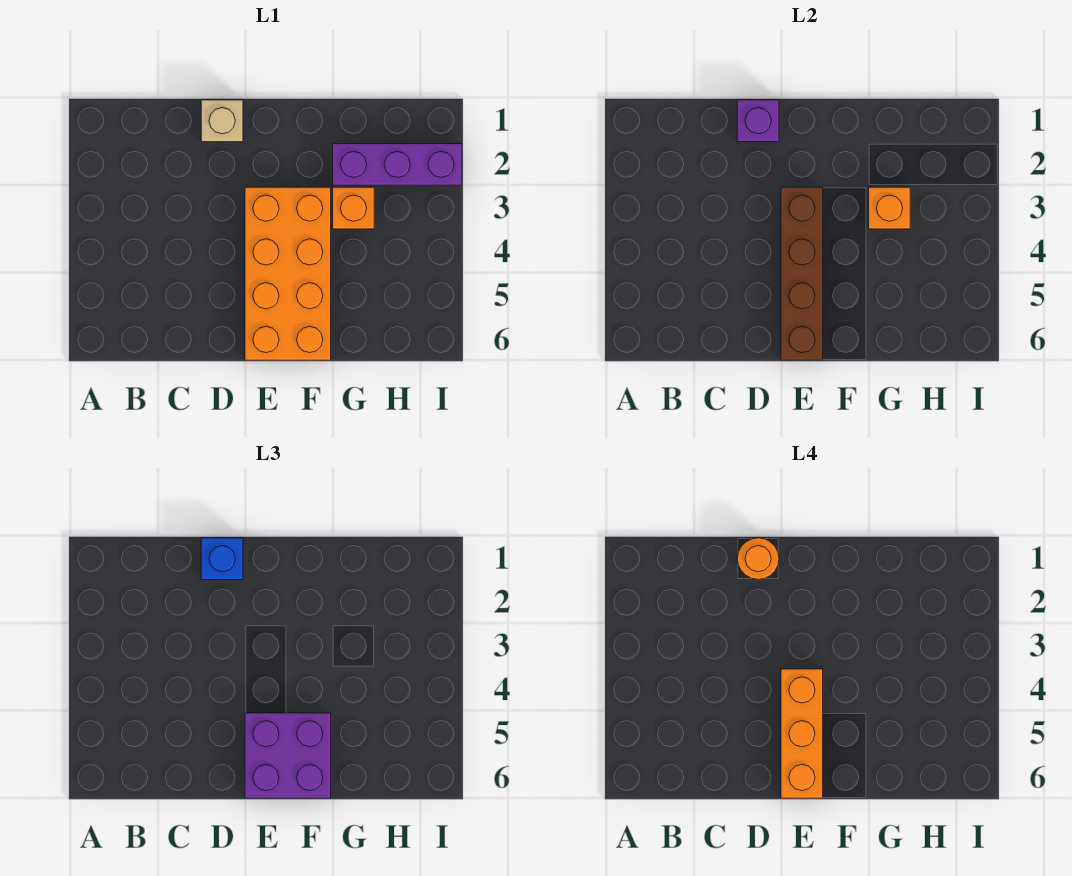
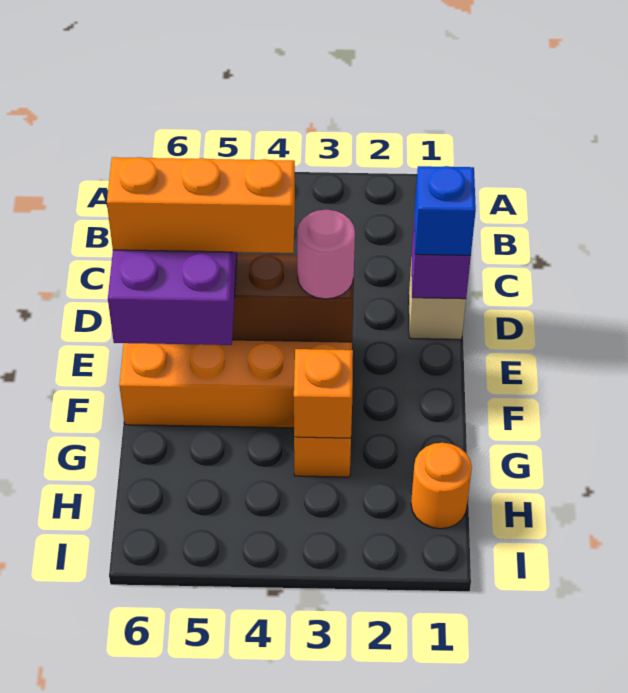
orange 1x1 round brick [737,538,779,579] -> orange 1x1 round brick moved to [411,443,472,529]
none -> pink 1x1 round brick [297,209,355,299]
purple 1x3 brick [333,144,462,185] -> none

